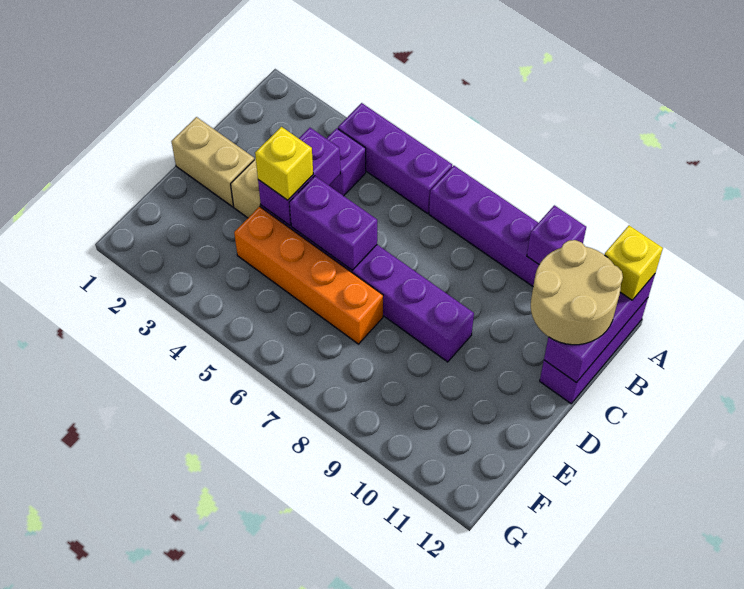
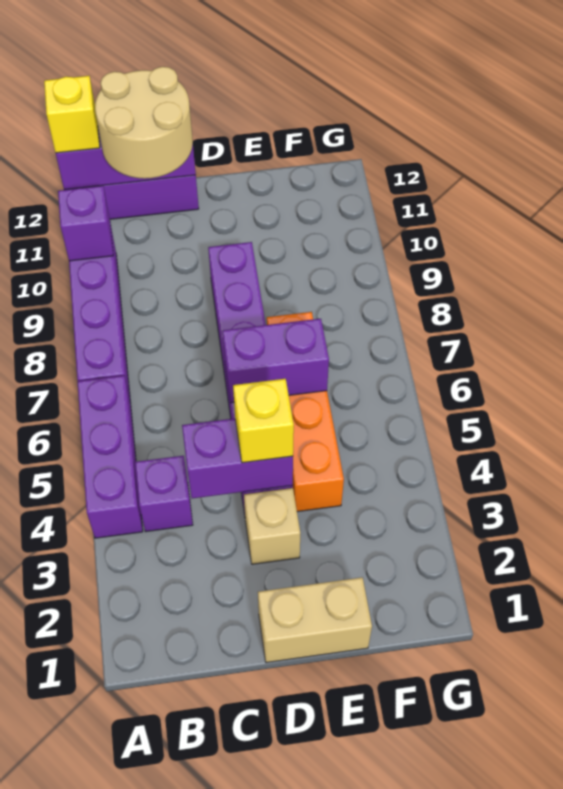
tan 1x2 brick [171,117,254,207] -> tan 1x2 brick turned to [258,578,372,663]
purple 1x2 brick [289,176,377,270] -> purple 1x2 brick turned to [223,319,329,403]

